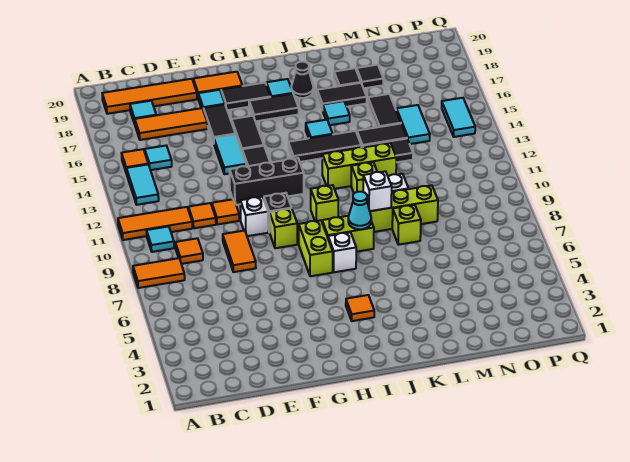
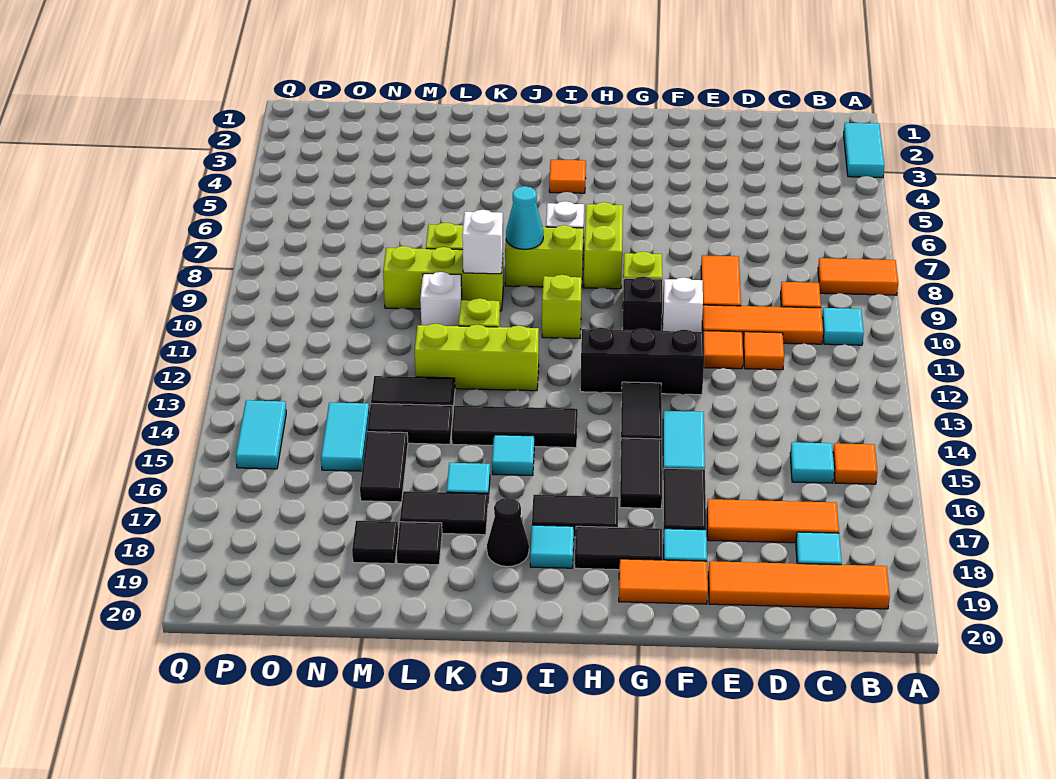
orange 1x3 tile [118,207,192,240] -> orange 1x3 tile moved to [702,305,823,344]
cyan 1x2 tile [126,164,159,205] -> cyan 1x2 tile moved to [844,123,885,178]

